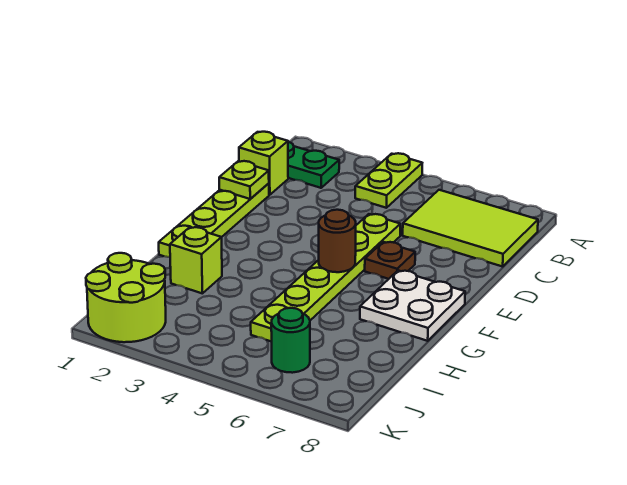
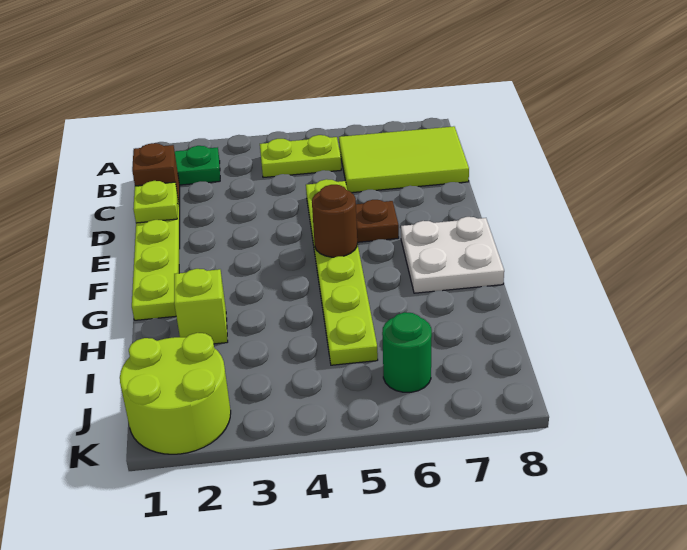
lime 1x2 plate [355,153,422,208] -> lime 1x2 plate turned to [260,135,341,178]
lime 1x1 brick [239,132,288,195] -> brown 1x1 brick [132,143,180,207]

